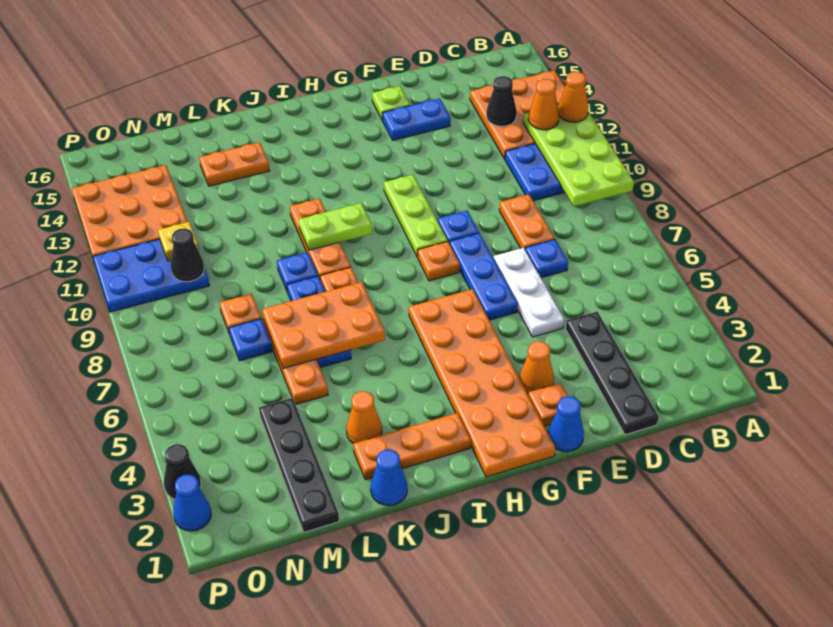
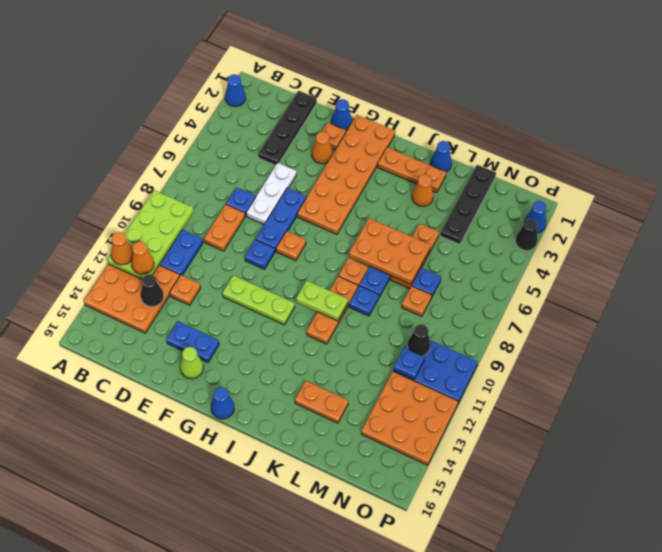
none -> blue 1x1 cone [225,74,246,106]
none -> orange 1x1 plate [170,275,201,305]
lime 1x1 plate [372,86,410,120] -> lime 1x1 cone [180,347,203,379]
lime 1x3 plate [384,175,448,257] -> lime 1x3 plate turned to [222,275,295,325]
none -> blue 1x1 cone [211,387,234,419]
yellow 1x1 plate [158,222,199,261] -> blue 1x1 plate [393,348,425,379]

